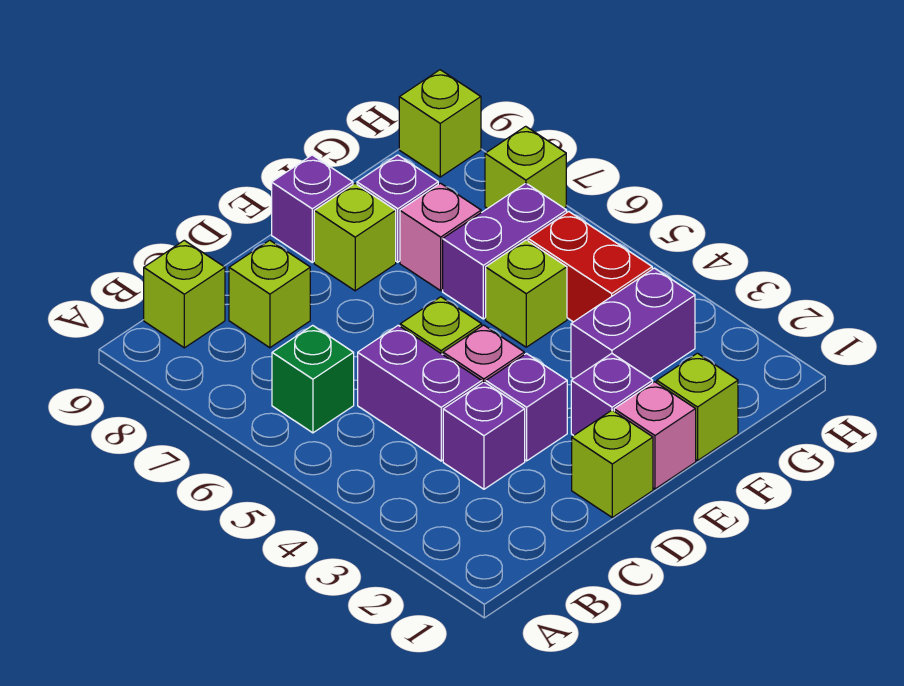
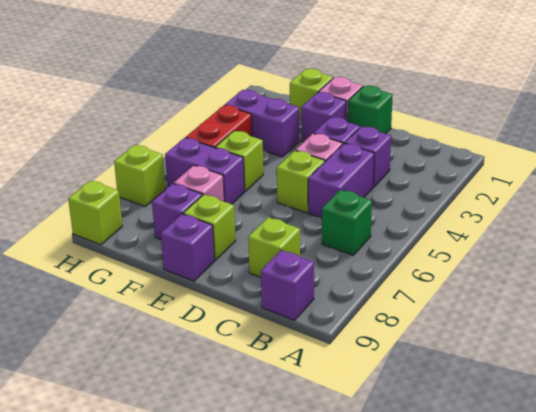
lime 1x1 brick [144,240,225,348] -> purple 1x1 brick [261,250,314,320]
lime 1x1 brick [572,410,653,517] -> green 1x1 brick [348,86,393,134]

